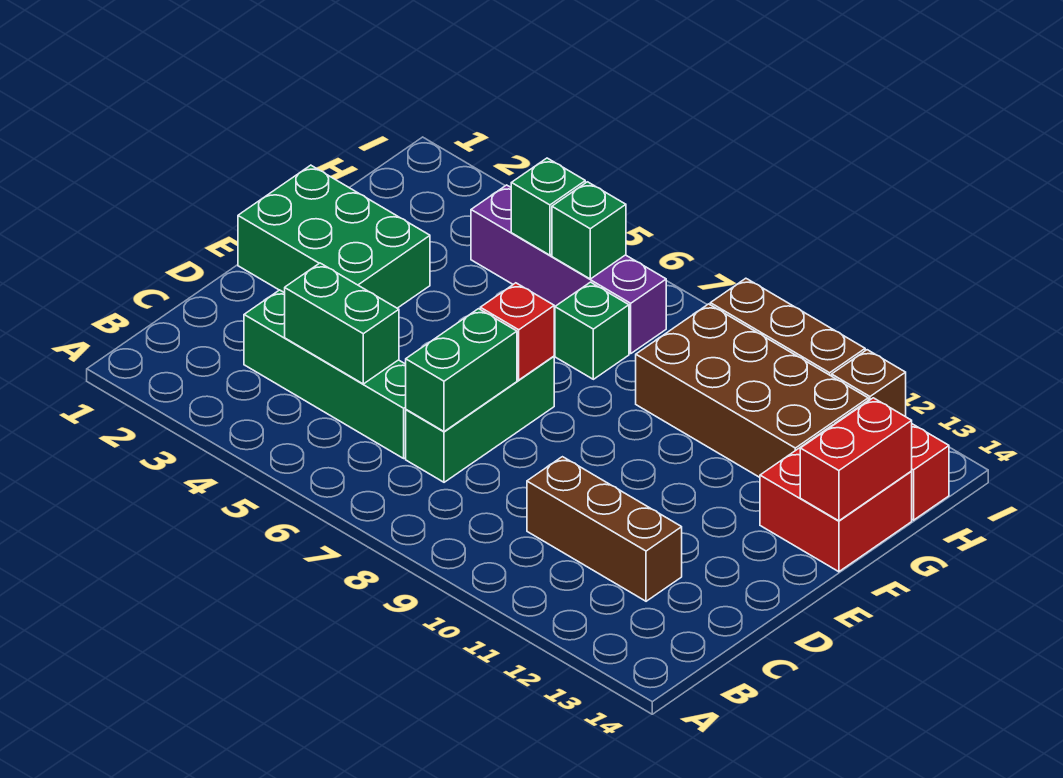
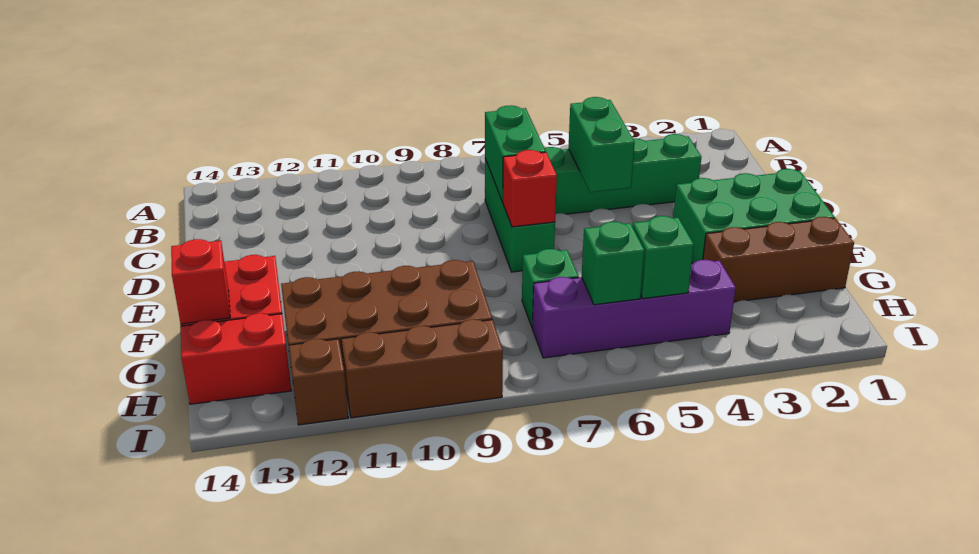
green 1x2 brick [285,263,399,384] -> green 1x2 brick turned to [569,97,635,192]
brown 1x3 brick [527,457,682,601] -> brown 1x3 brick moved to [703,217,854,302]
red 1x2 brick [800,398,912,521] -> red 1x1 brick [171,239,230,324]

